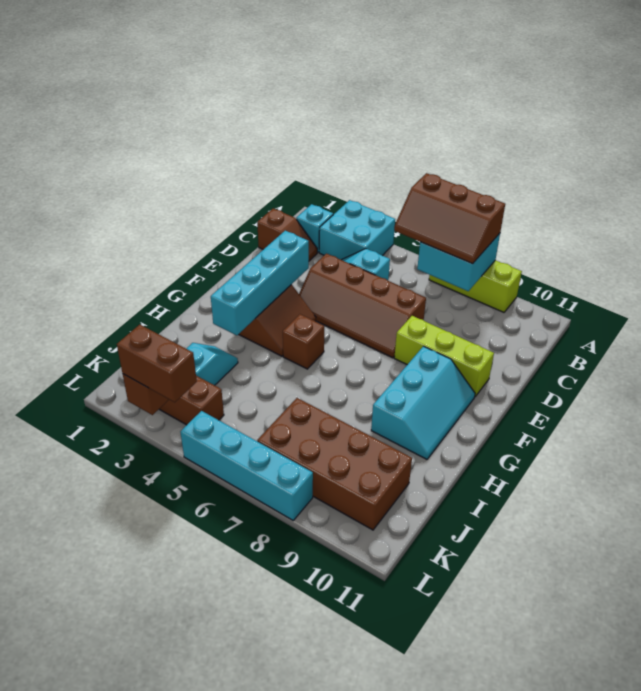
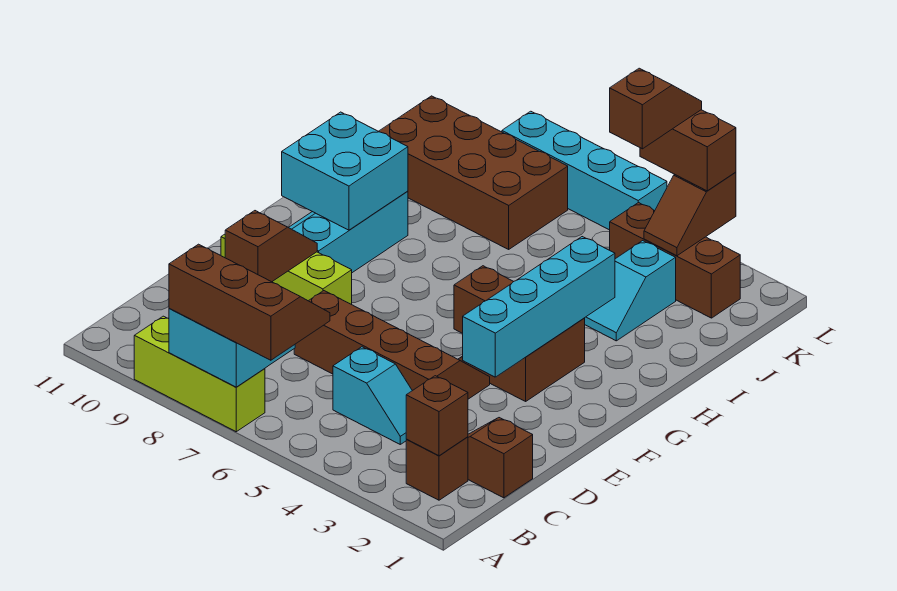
cyan 2x2 brick [319,200,395,260] -> cyan 2x2 brick moved to [282,112,408,230]
cyan 1x1 brick [296,204,333,252] -> brown 1x1 brick [406,437,468,500]
none -> brown 1x1 brick [406,376,468,456]
none -> brown 1x2 slope [225,211,317,282]
none -> brown 1x2 slope [610,68,702,149]

